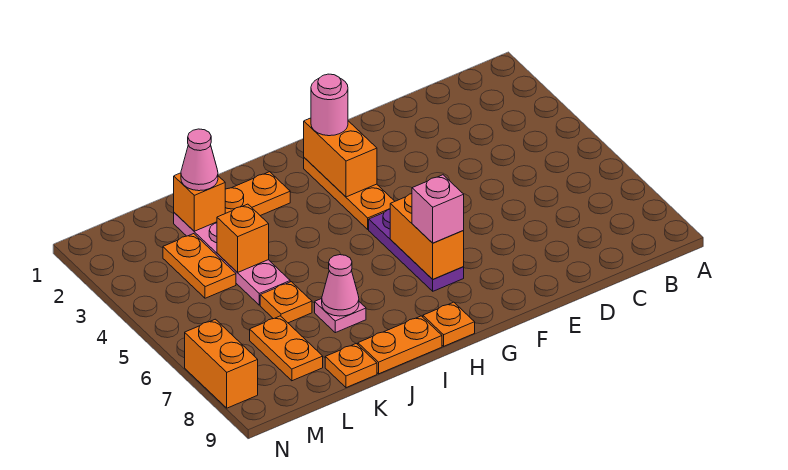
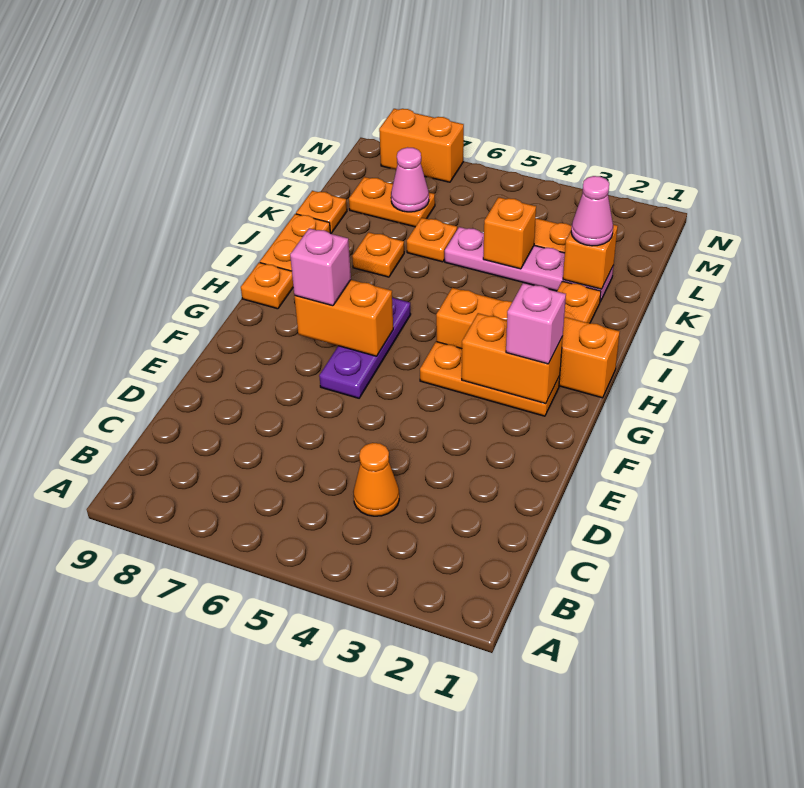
none -> orange 1x1 cone [353,443,399,516]
pink 1x1 round brick [311,74,348,136] -> pink 1x1 brick [506,283,566,364]
purple 1x3 plate [369,209,464,291] -> purple 1x3 plate turned to [319,298,411,398]
none -> orange 1x4 brick [436,288,620,398]
pink 1x1 plate [315,299,366,333] -> orange 1x1 plate [352,232,404,277]
pink 1x1 cone [322,255,359,316] -> pink 1x1 cone moved to [391,147,429,212]

